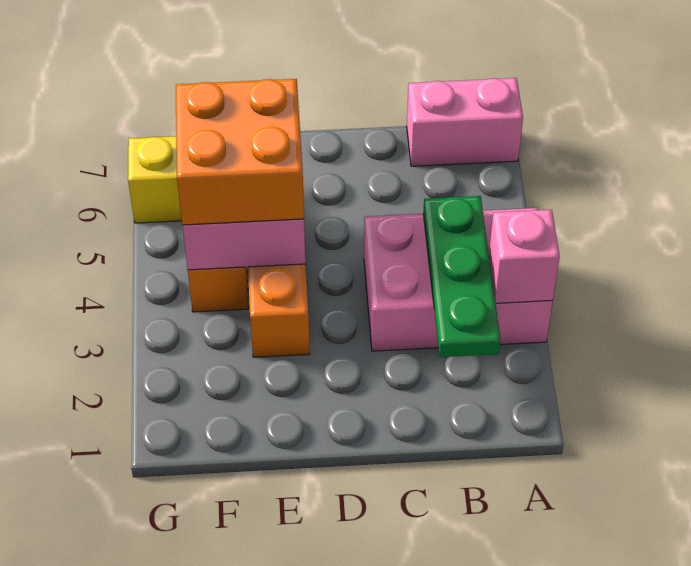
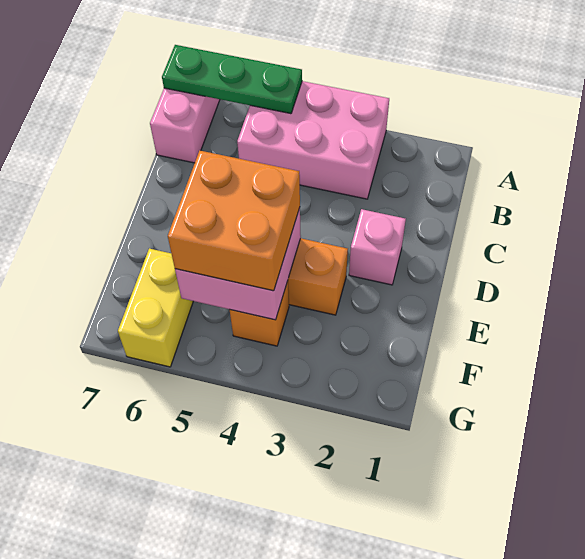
pink 2x3 brick [364,208,553,351] -> pink 2x3 brick turned to [237,81,389,199]
pink 1x1 brick [489,210,560,303] -> pink 1x1 brick moved to [349,209,406,285]
green 1x3 plate [423,196,501,357] -> green 1x3 plate moved to [162,45,302,114]

